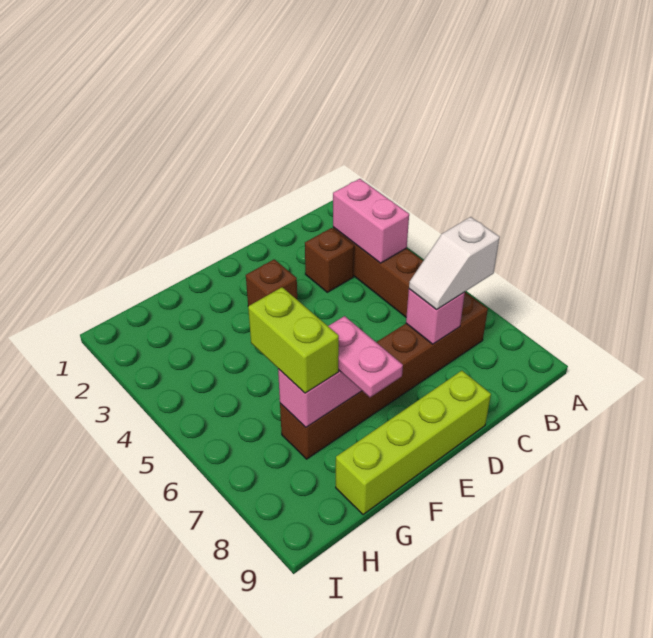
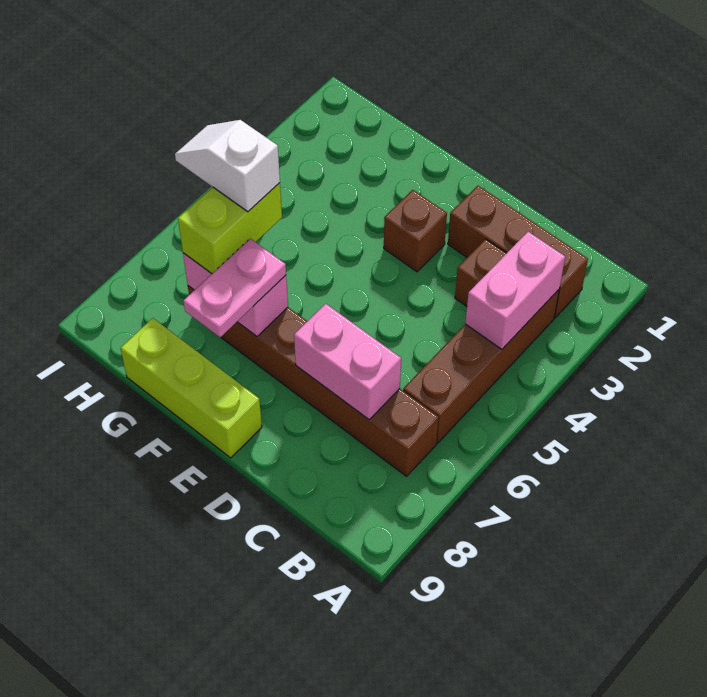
none -> brown 1x3 brick [448,186,588,318]
white 1x2 slope [409,217,500,309] -> white 1x2 slope moved to [175,120,280,212]
pink 1x1 brick [406,289,465,344] -> pink 1x2 brick [294,304,401,419]
lime 1x4 brick [336,371,491,515] -> lime 1x3 brick [121,318,262,458]

